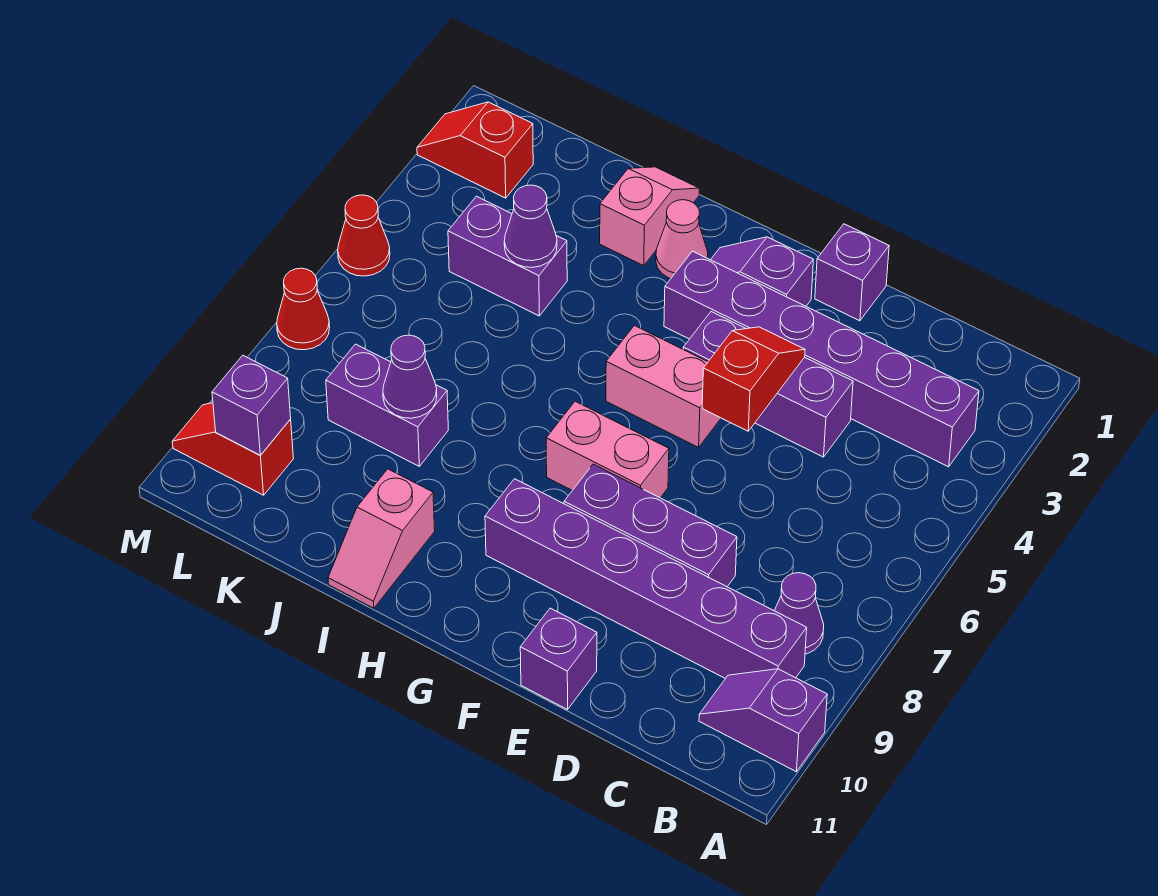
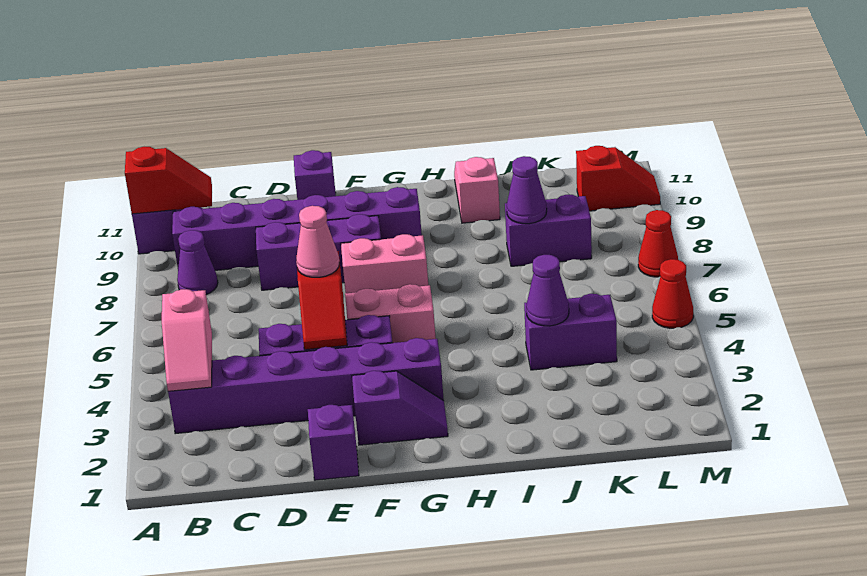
pink 1x1 cone [656,200,708,279] -> pink 1x1 cone moved to [296,206,340,277]
pink 1x2 slope [600,167,699,266] -> pink 1x2 slope moved to [162,289,212,391]
red 1x2 slope [417,102,533,198] -> red 1x2 slope moved to [125,147,212,214]
purple 1x1 brick [212,355,291,455] -> none

